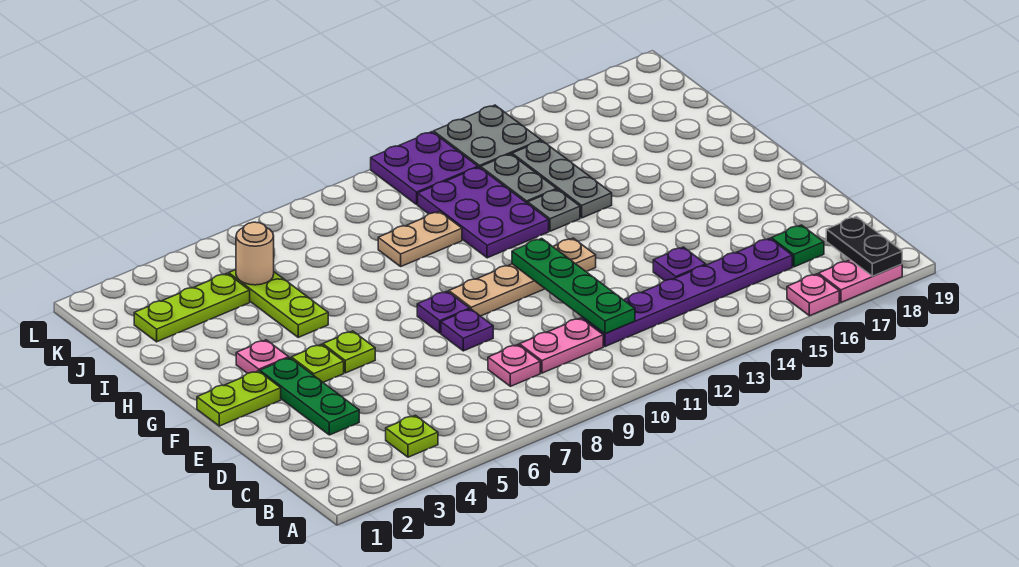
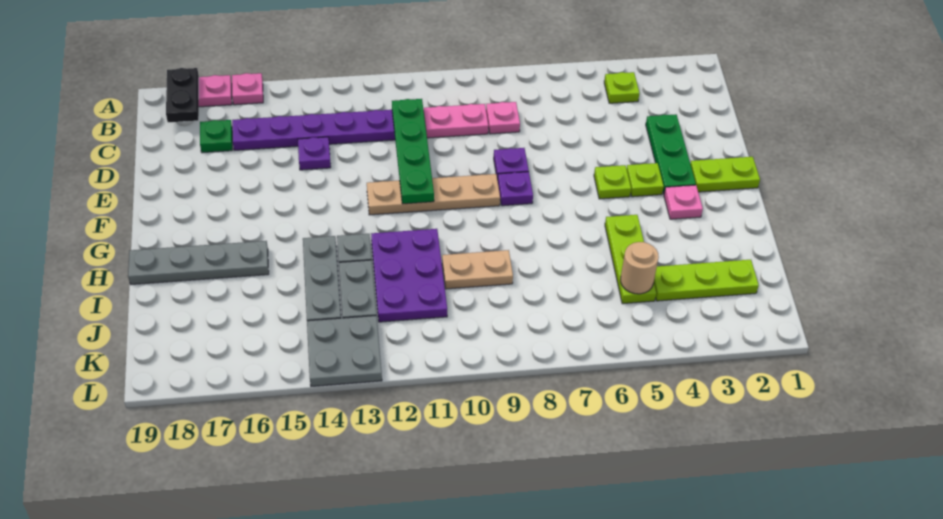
none -> grey 1x4 plate [128,241,269,284]
purple 2x2 plate [371,132,478,204] -> none

